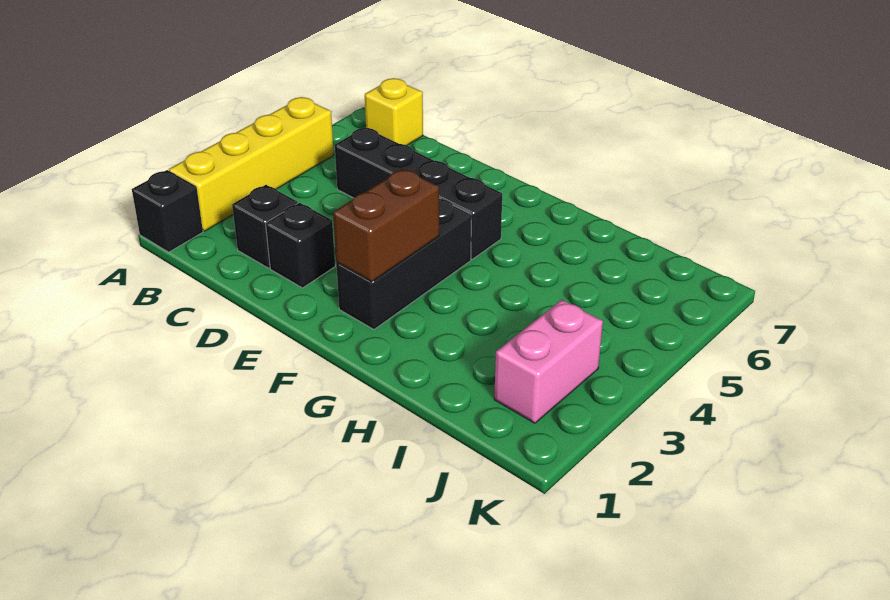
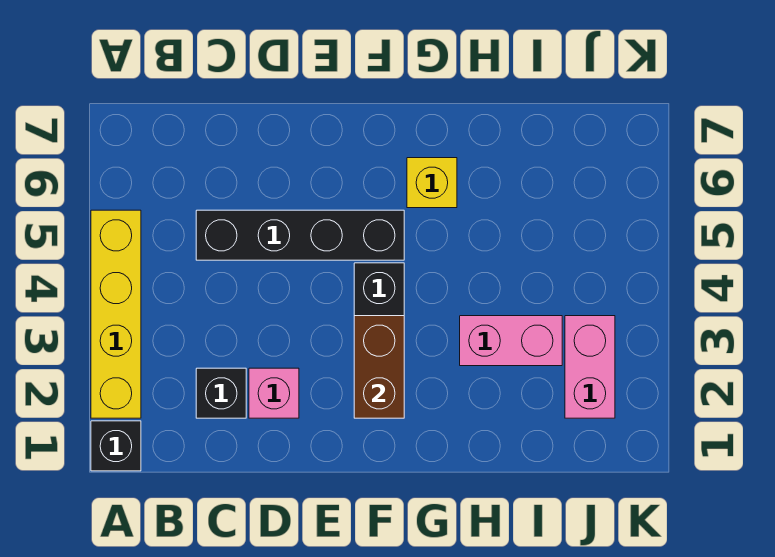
yellow 1x1 brick [365,78,423,145] -> yellow 1x1 brick moved to [407,158,457,208]
black 1x1 brick [266,203,335,288] -> pink 1x1 brick [249,368,299,418]
none -> pink 1x2 brick [460,316,562,366]

